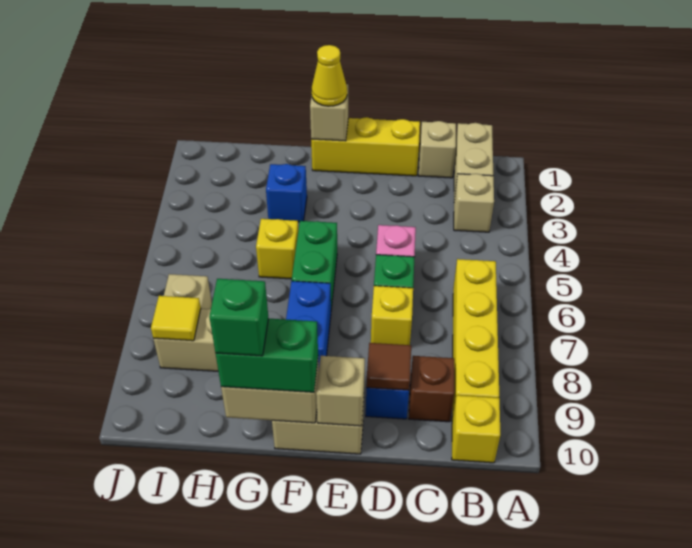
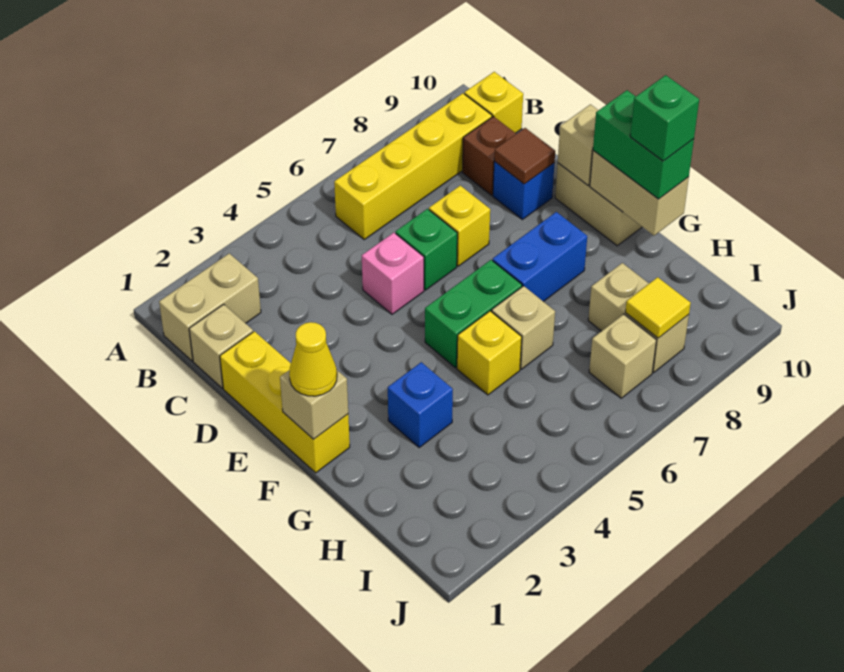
tan 1x1 brick [454,174,494,232] -> tan 1x1 brick moved to [492,286,555,369]

